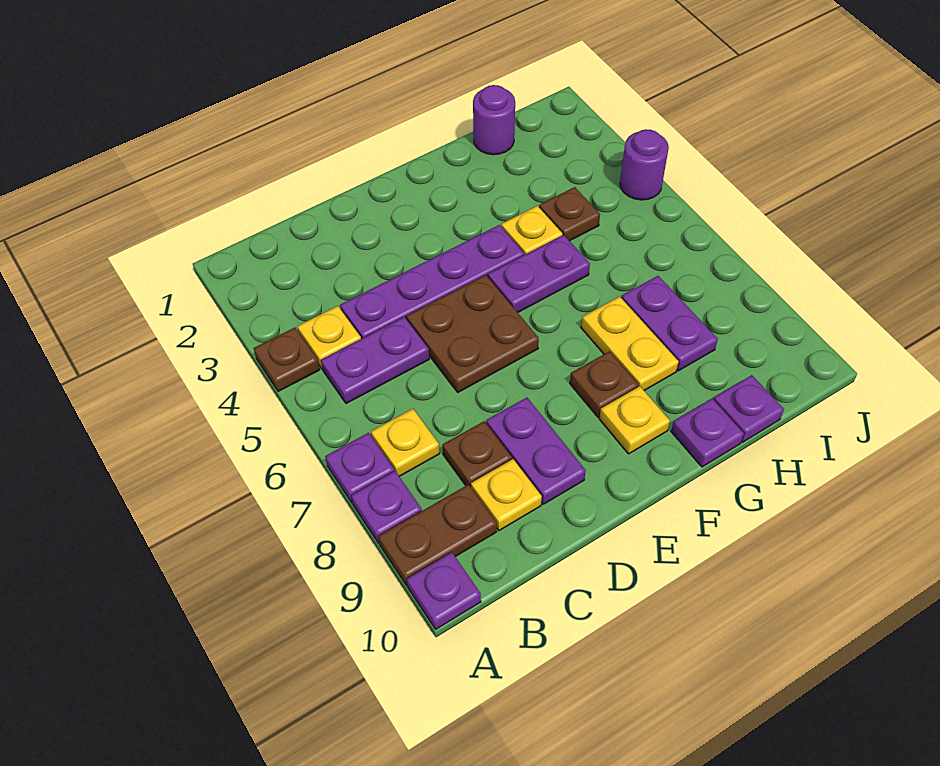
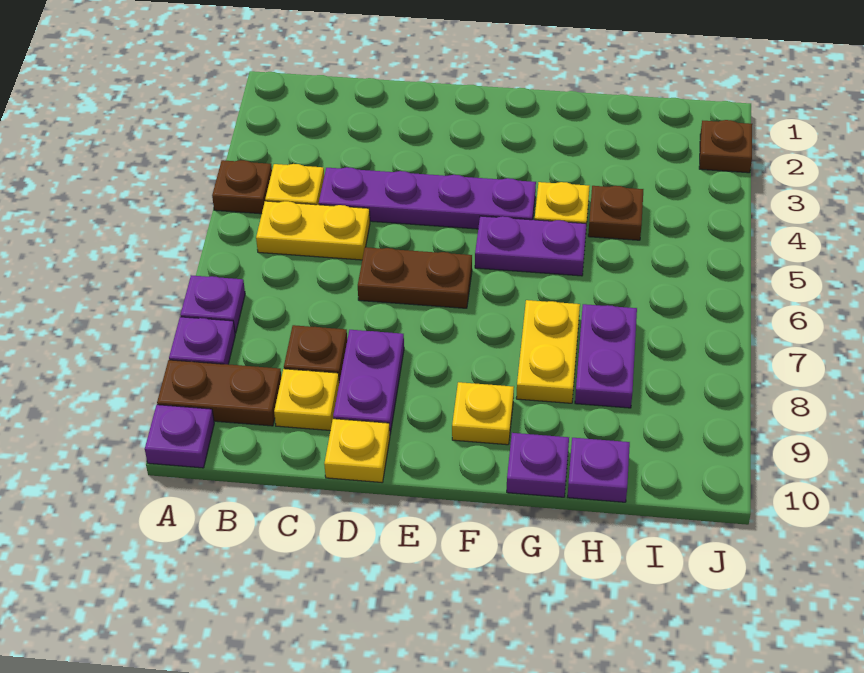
purple 1x2 plate [321,317,429,404] -> yellow 1x2 plate [256,201,370,260]
yellow 1x1 plate [371,409,440,476] -> yellow 1x1 plate moved to [324,419,390,482]
brown 2x2 plate [406,275,539,392] -> brown 1x2 plate [358,247,472,308]
brown 1x1 plate [570,351,638,417] -> brown 1x1 plate moved to [699,120,752,173]
purple 1x1 round brick [473,85,515,155] -> none
purple 1x1 round brick [620,129,669,200] -> none

